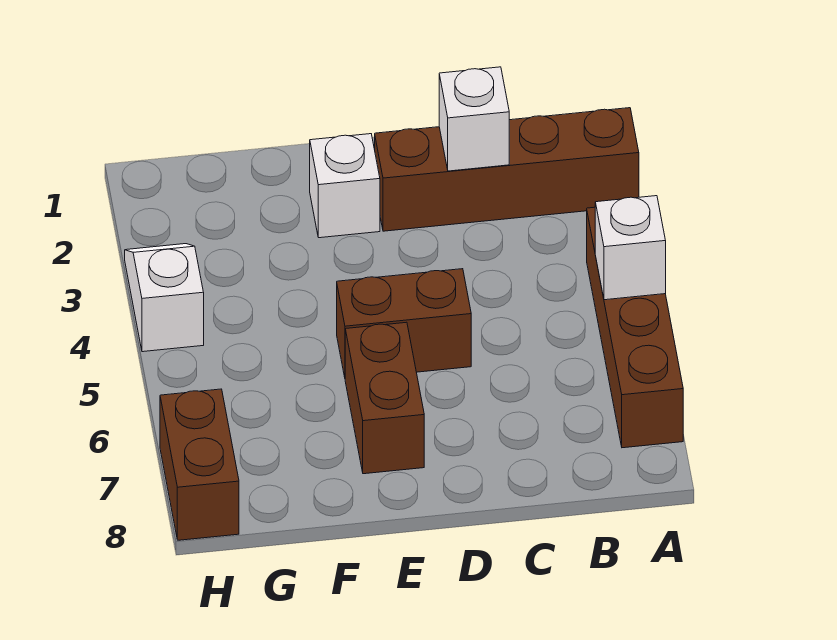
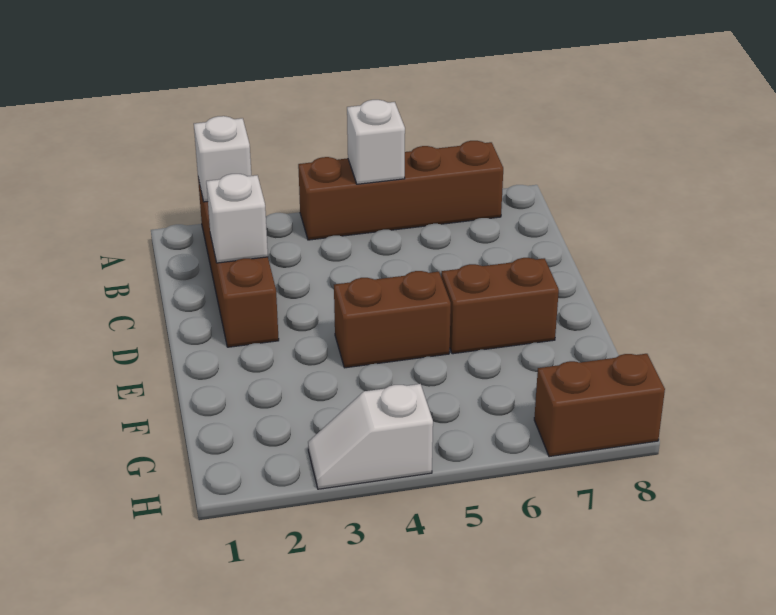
brown 1x2 brick [337,269,471,377] -> brown 1x2 brick turned to [334,271,451,368]
white 1x1 brick [310,134,380,238] -> white 1x1 brick moved to [194,116,251,202]

